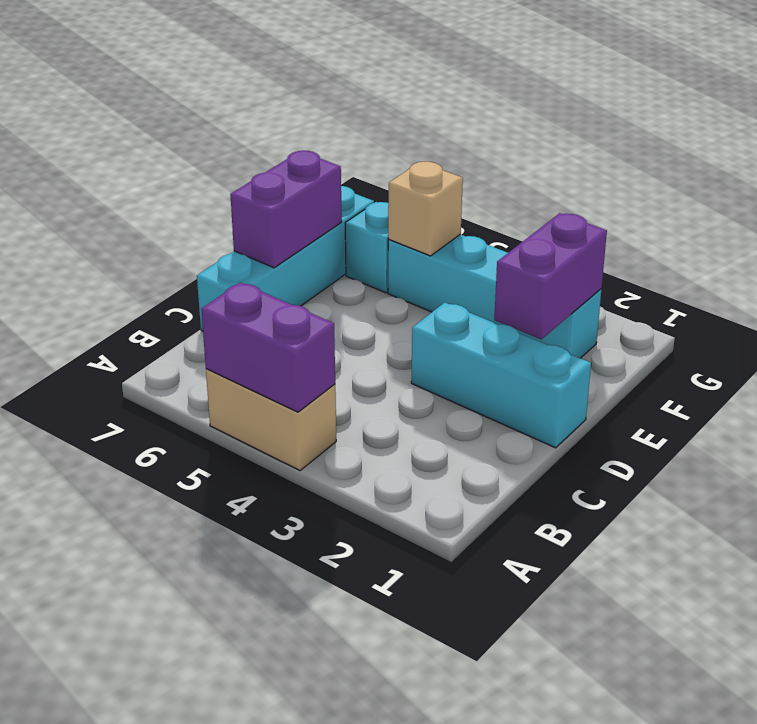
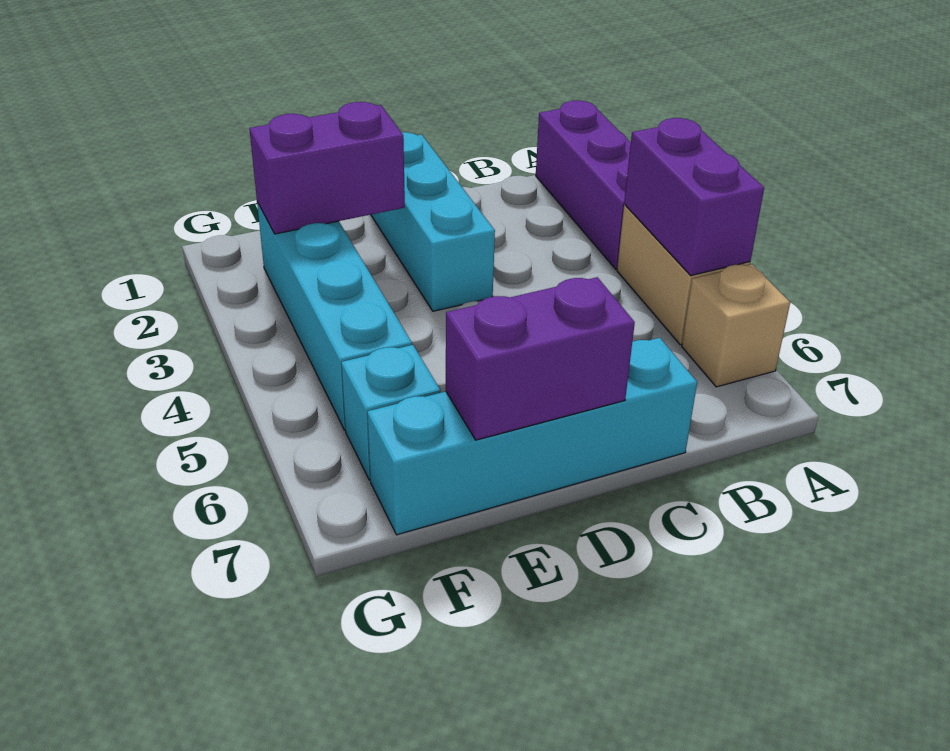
none -> purple 1x3 brick [536,101,631,269]
tan 1x1 brick [388,162,463,256] -> tan 1x1 brick moved to [682,264,790,387]

